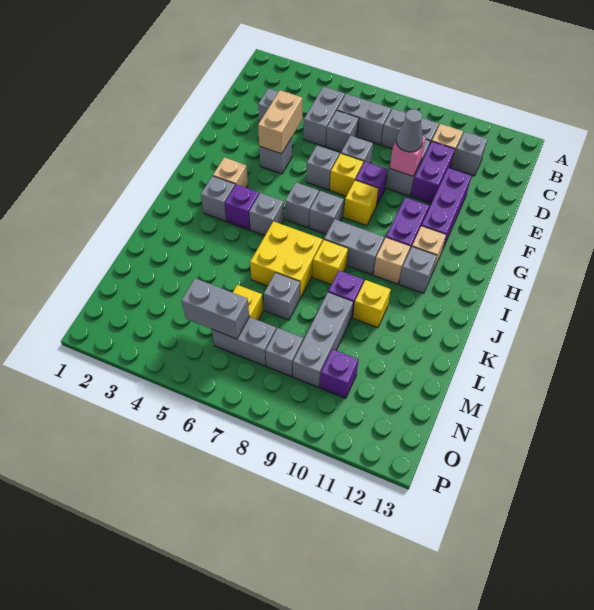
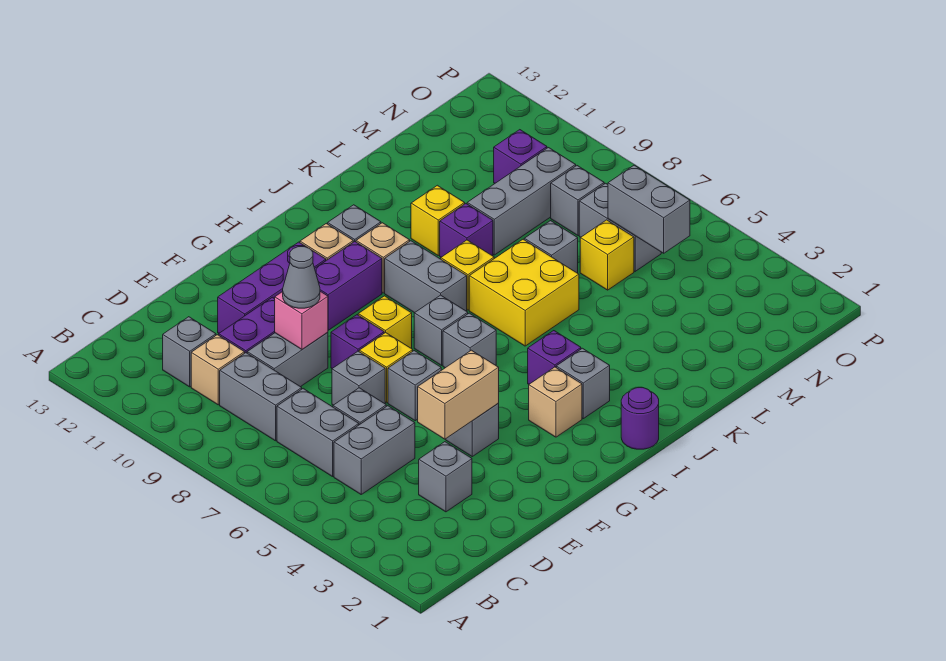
none -> purple 1x1 round brick [621,388,659,449]
grey 1x1 brick [249,193,284,236] -> none

